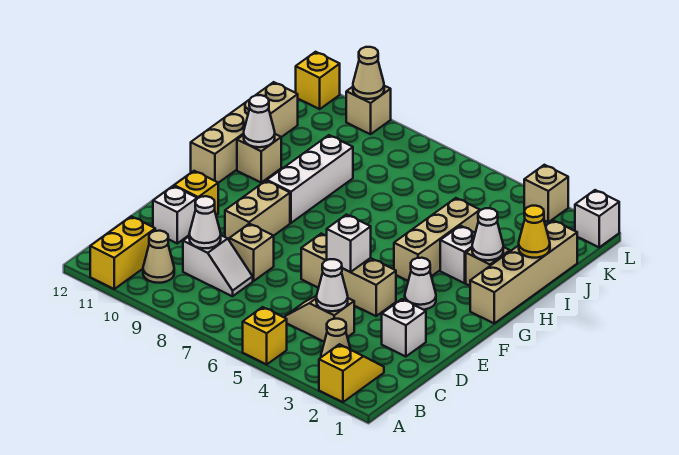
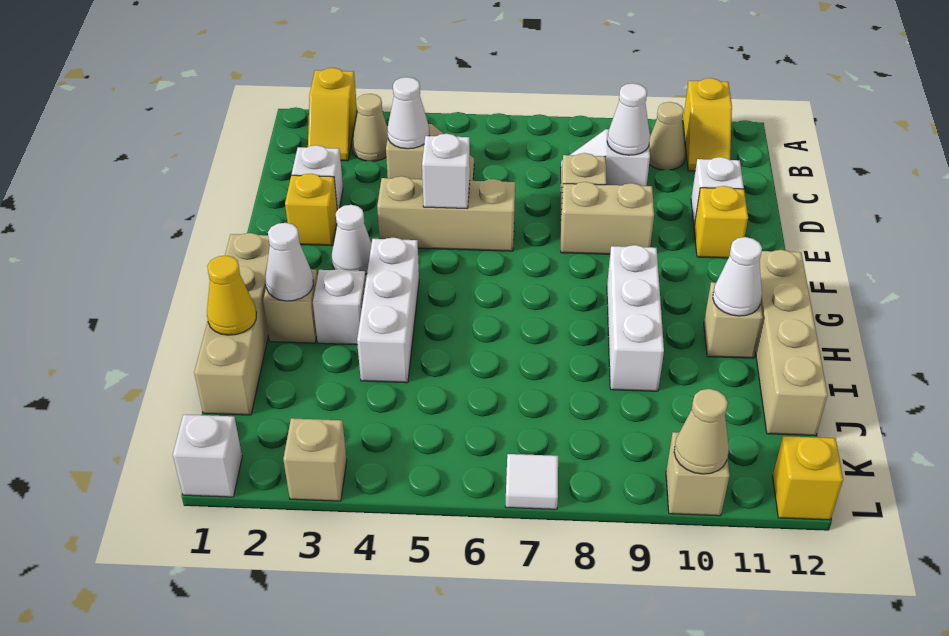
yellow 1x1 brick [243,307,287,364] -> yellow 1x1 brick moved to [285,174,337,246]
yellow 1x2 brick [90,216,155,289] -> yellow 1x2 slope [683,78,732,171]
tan 1x2 brick [225,181,290,240] -> tan 1x2 brick turned to [561,182,654,254]
tan 1x3 brick [394,198,480,281] -> white 1x3 brick [357,237,419,383]
none -> white 1x1 tile [505,454,558,509]

